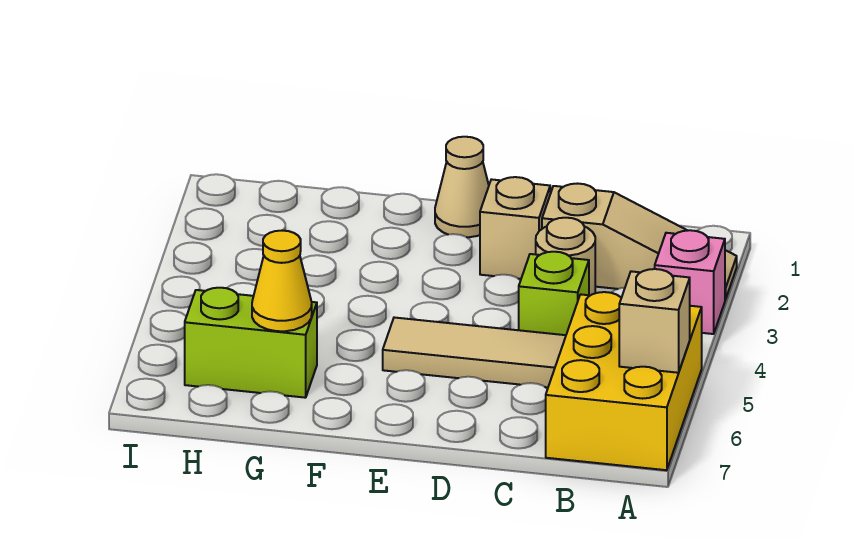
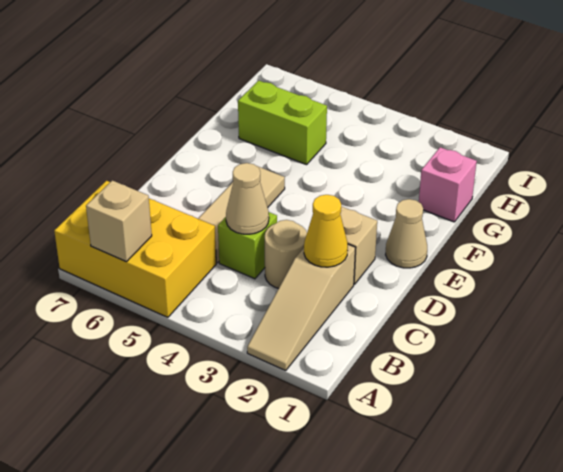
pink 1x1 brick [655,230,725,334] -> pink 1x1 brick moved to [419,147,477,222]
none -> tan 1x1 cone [226,163,269,234]
lime 1x2 brick [185,288,317,398] -> lime 1x2 brick turned to [238,80,327,165]
yellow 1x1 cone [252,231,312,331] -> yellow 1x1 cone moved to [304,195,348,267]

